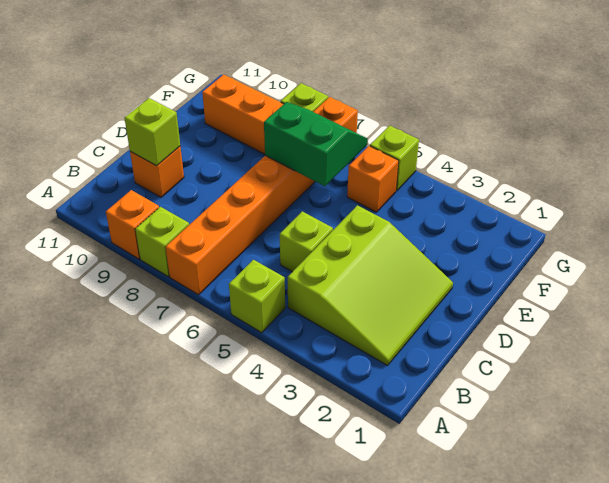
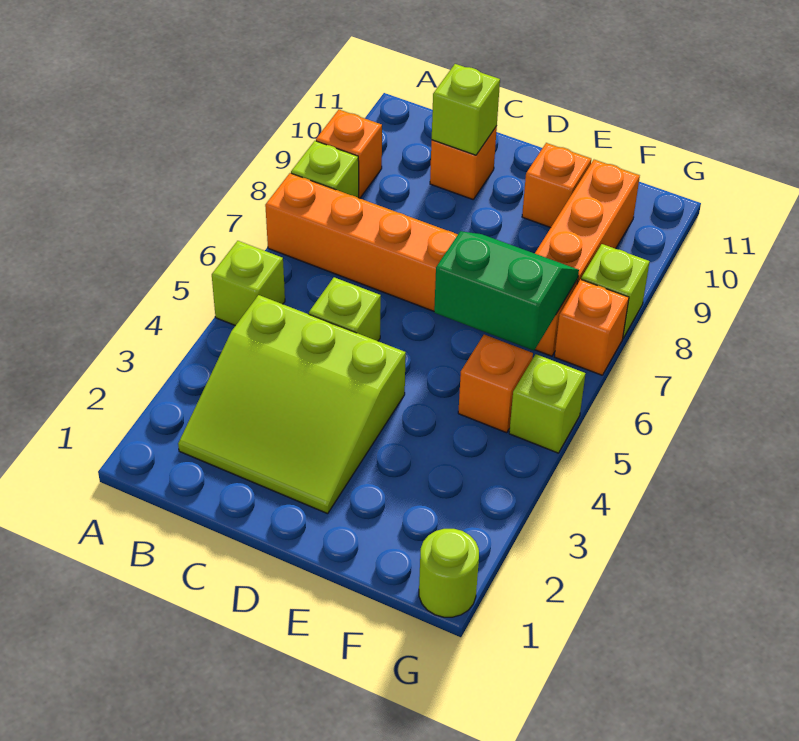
green 2x2 slope [264,102,368,186] -> green 2x2 slope turned to [434,231,579,350]
none -> orange 1x1 brick [522,143,591,228]
none -> lime 1x1 round brick [419,529,479,617]

